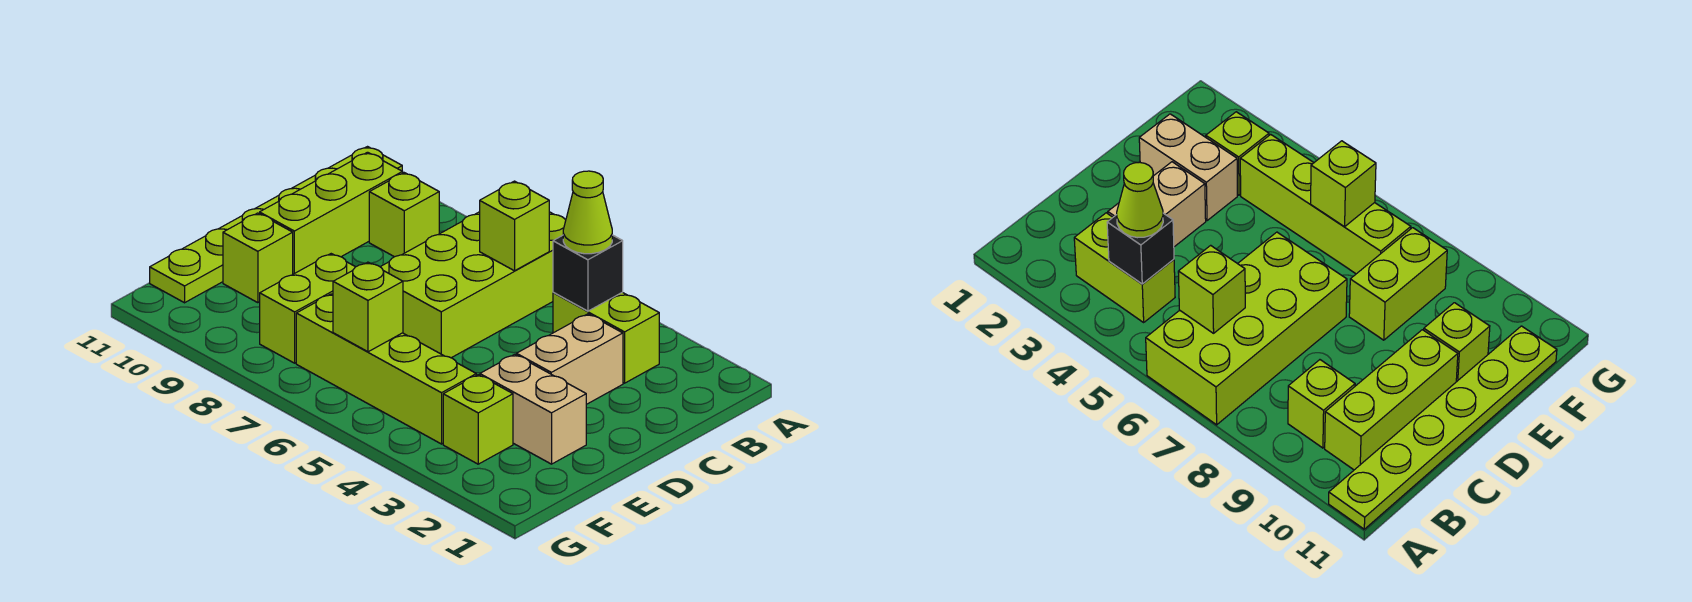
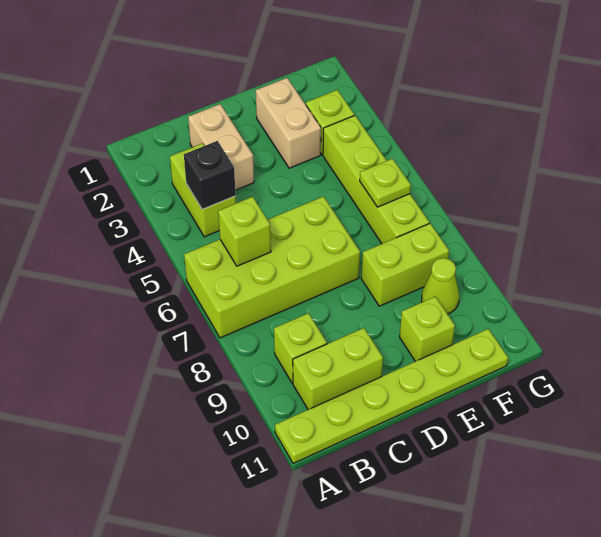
lime 1x1 cone [563,171,612,254] -> lime 1x1 cone moved to [422,258,459,314]
lime 1x3 brick [260,152,403,274] -> lime 1x2 brick [293,328,383,410]
tan 1x2 brick [516,314,623,404] -> tan 1x2 brick turned to [188,104,254,190]
lime 1x1 brick [333,262,403,352] -> lime 1x1 plate [360,159,411,207]

